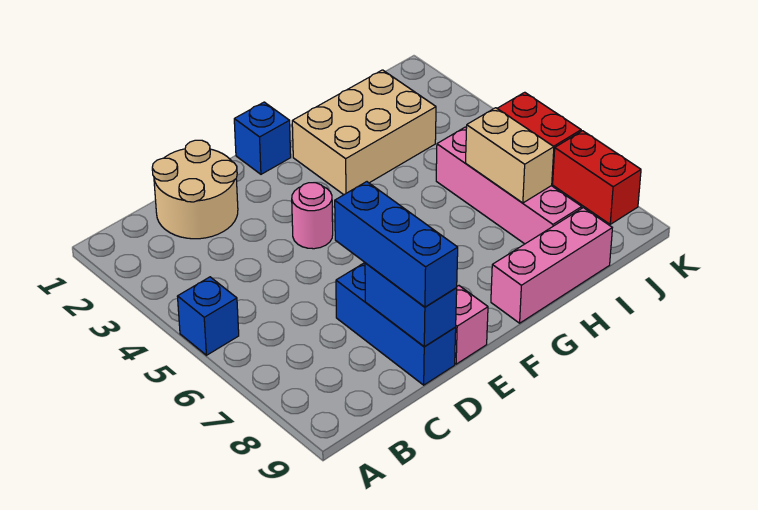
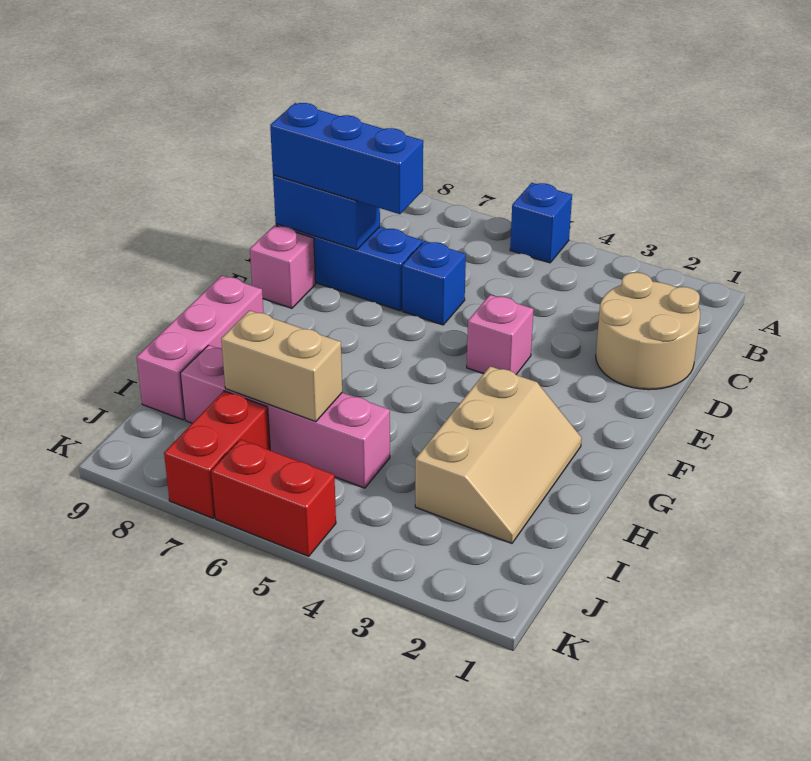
pink 1x1 round brick [292,183,333,249] -> pink 1x1 brick [467,295,534,374]
blue 1x1 brick [234,102,291,174] -> blue 1x1 brick moved to [402,241,466,325]
tan 2x3 brick [292,70,436,195] -> tan 2x3 slope [415,366,582,543]
red 1x2 brick [553,131,641,224] -> red 1x2 brick turned to [164,391,270,518]

